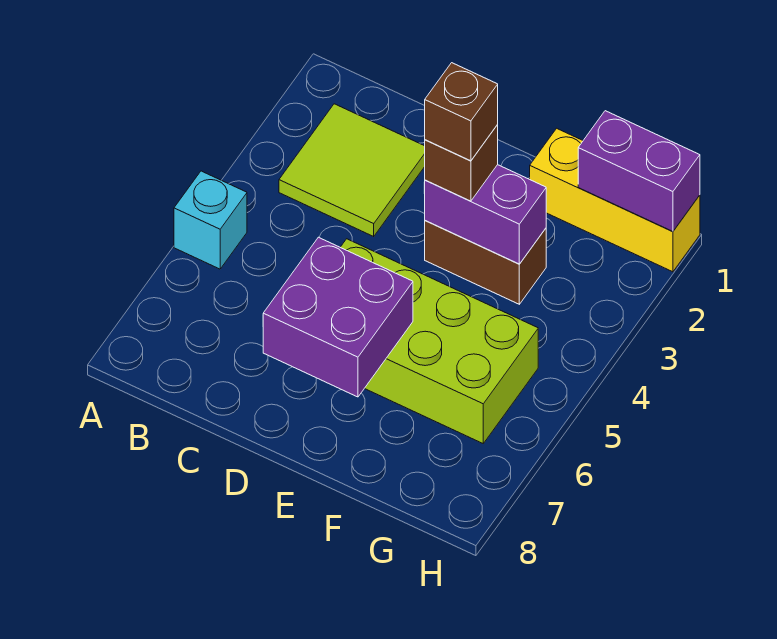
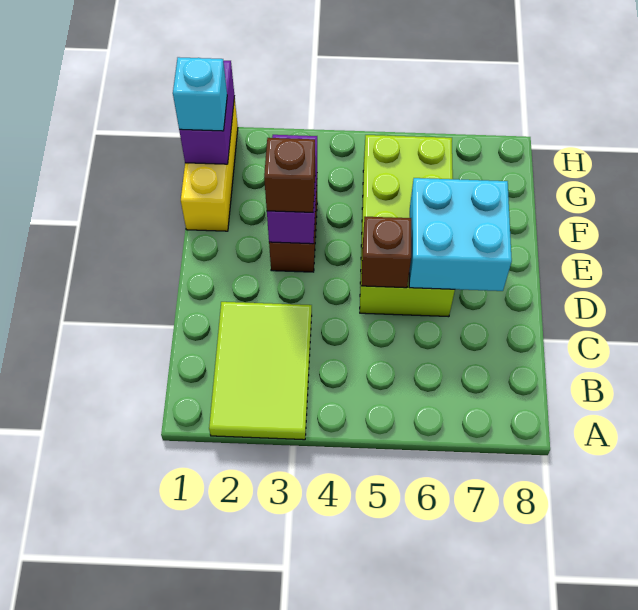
cyan 1x1 brick [174,171,247,269] -> cyan 1x1 brick moved to [173,57,227,131]
lime 2x2 tile [279,104,425,236] -> lime 2x3 tile [209,302,312,440]
purple 2x2 brick [263,237,413,397] -> cyan 2x2 brick [409,178,512,291]
brown 1x1 brick [425,63,498,161] -> brown 1x1 brick moved to [362,217,411,288]

